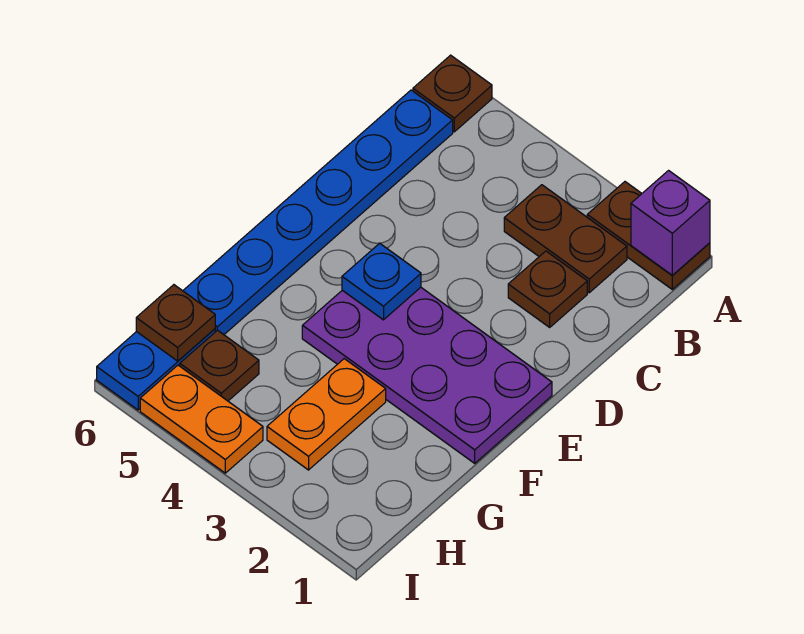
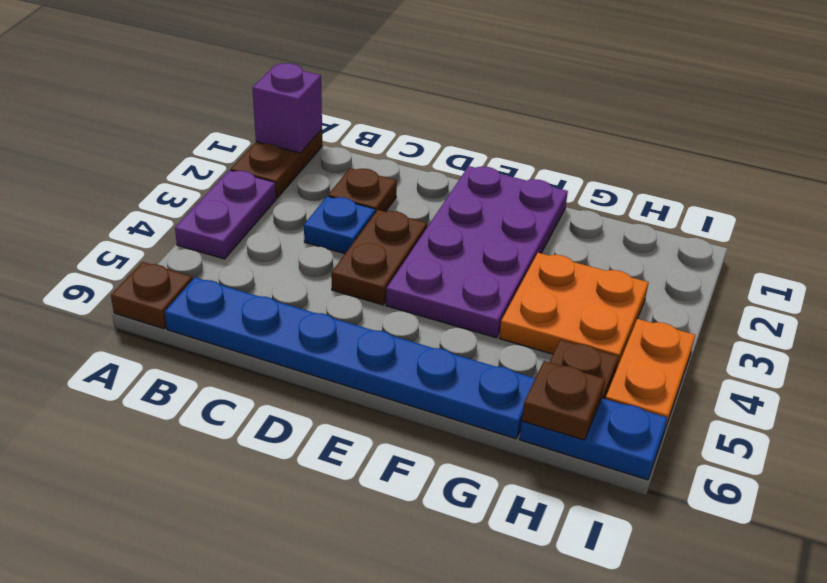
none -> purple 1x2 plate [175,170,276,259]
brown 1x2 plate [504,185,627,293] -> brown 1x2 plate moved to [331,210,427,305]
blue 1x1 plate [342,243,421,320] -> blue 1x1 plate moved to [304,196,375,254]
orange 1x2 plate [267,359,386,470] -> orange 2x2 plate [499,253,649,370]

